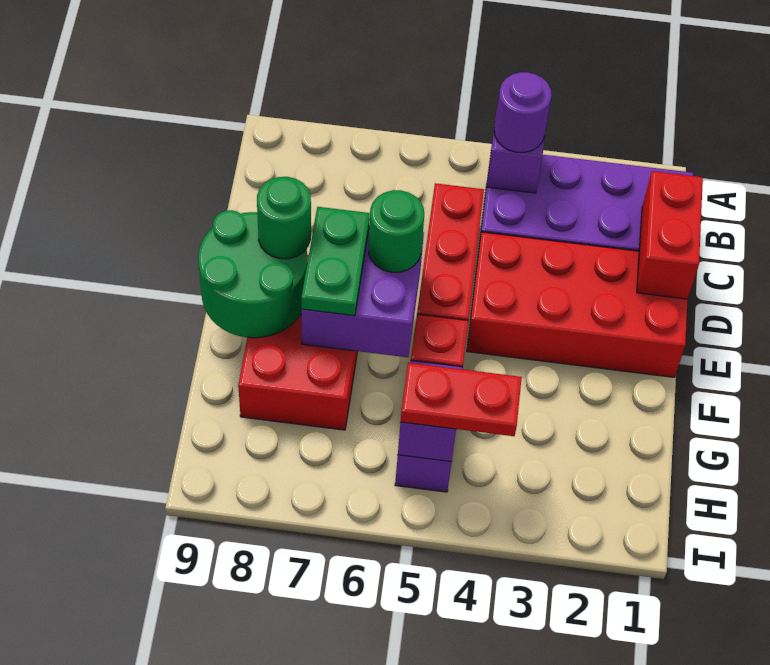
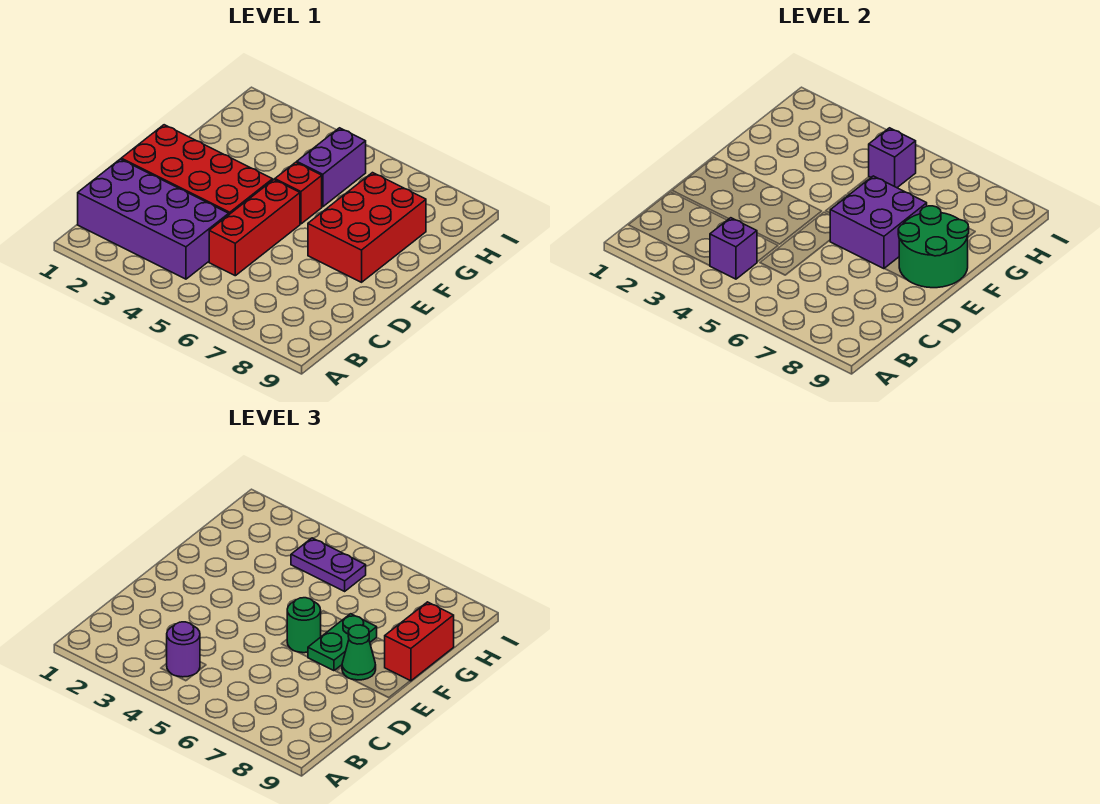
red 1x2 brick [637,171,703,299] -> red 1x2 brick moved to [385,602,454,681]
green 1x1 round brick [257,177,311,259] -> green 1x1 cone [342,625,376,680]
red 1x2 plate [401,363,522,436] -> purple 1x2 plate [291,538,366,591]

